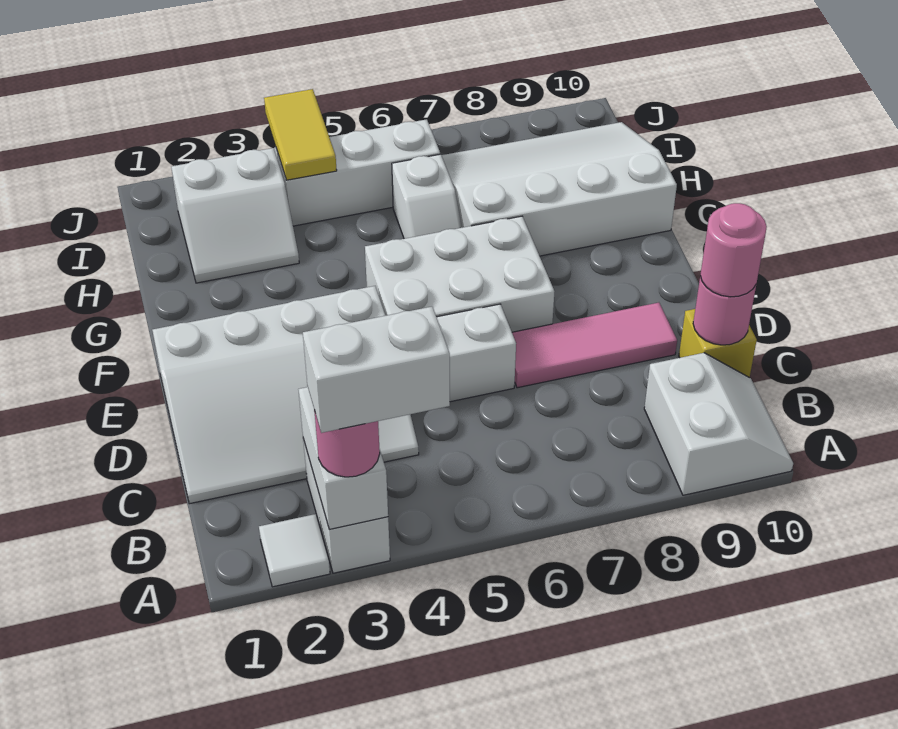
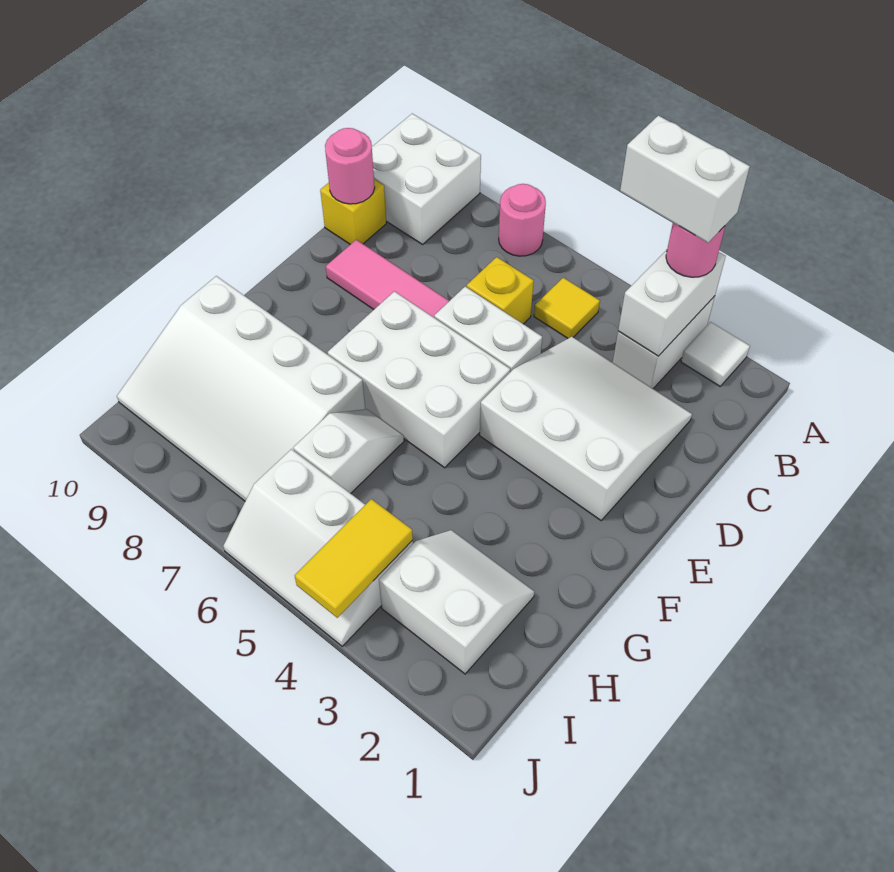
white 2x2 slope [644,353,793,495] -> white 2x2 brick [372,114,481,244]
none -> yellow 1x1 tile [534,278,600,338]
white 3x4 slope [152,286,419,504] -> white 3x3 slope [480,337,692,520]
none -> yellow 1x1 brick [467,257,534,324]
pink 1x1 round brick [700,203,767,297] -> pink 1x1 round brick moved to [499,184,546,256]

